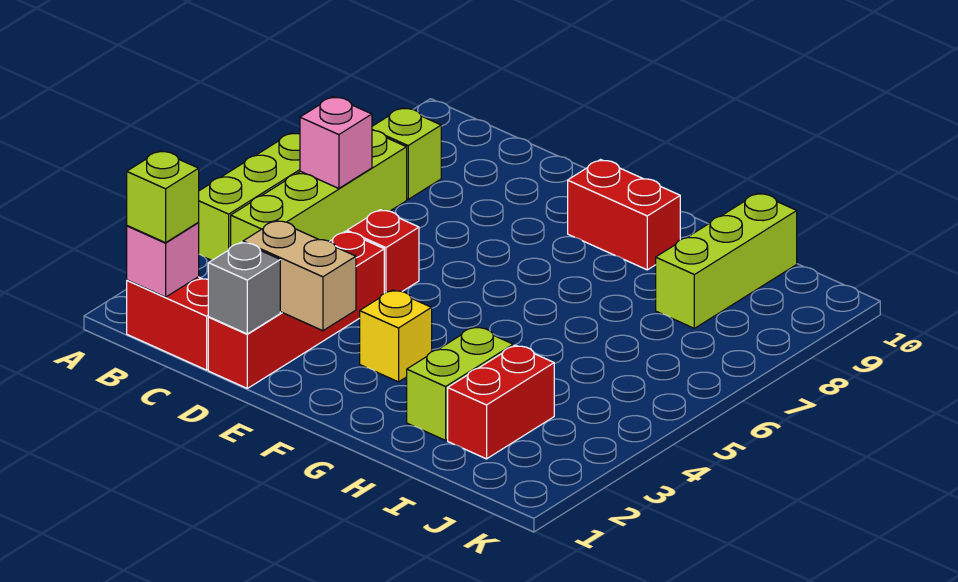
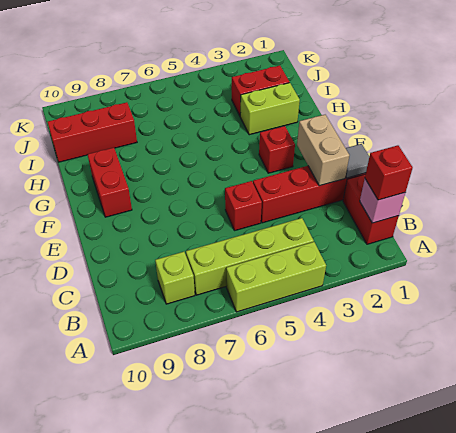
lime 1x1 brick [127,151,199,243] -> red 1x1 brick [365,145,413,200]
pink 1x1 brick [300,97,372,188] -> none
grey 1x1 brick [208,242,280,334] -> grey 1x1 tile [346,144,369,178]
yellow 1x1 brick [360,290,432,382] -> red 1x1 brick [259,126,295,173]
lime 1x3 brick [656,193,797,328] -> red 1x3 brick [48,102,137,162]

